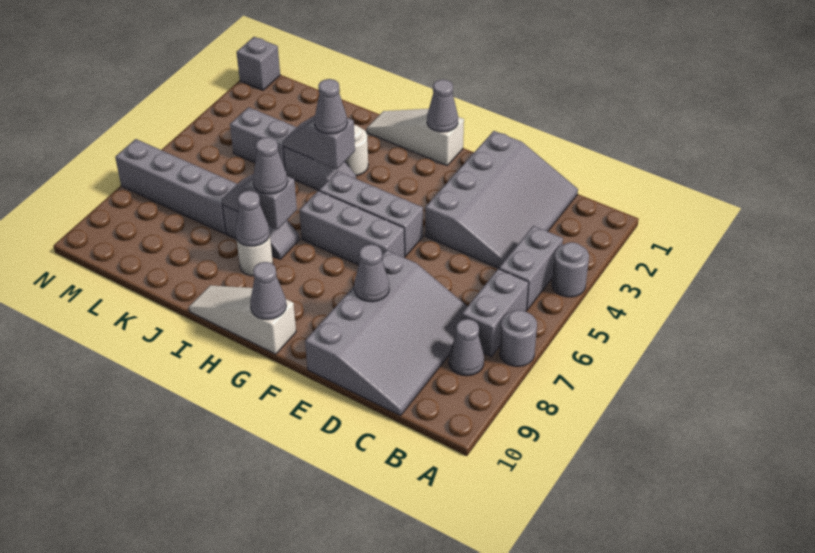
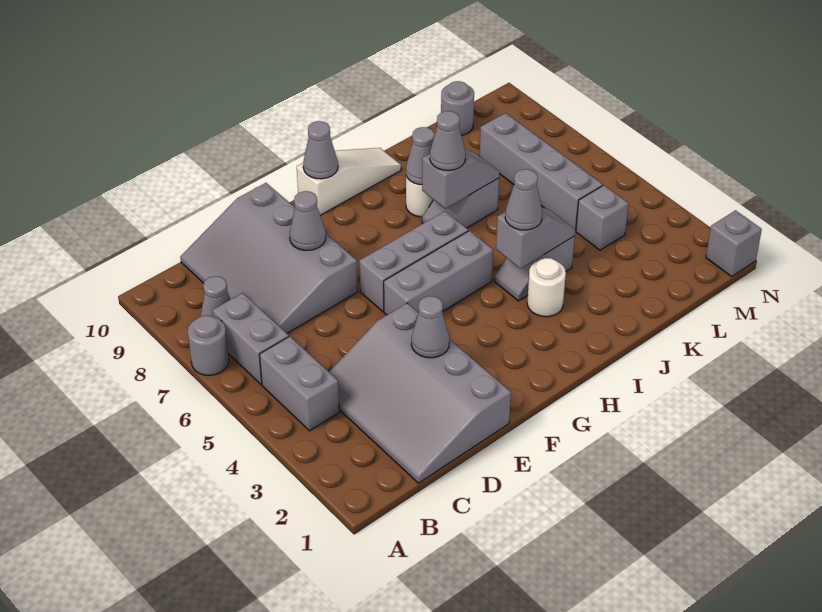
grey 1x1 round brick [552,242,589,297] -> grey 1x1 round brick moved to [441,81,474,135]
white 1x3 slope [367,109,464,165] -> none
grey 1x1 cone [427,79,458,132] -> grey 1x1 cone moved to [411,296,449,358]
grey 1x2 brick [230,107,297,168] -> grey 1x1 brick [576,185,629,250]
grey 1x4 brick [115,139,237,234] -> grey 1x4 brick turned to [480,113,603,231]

